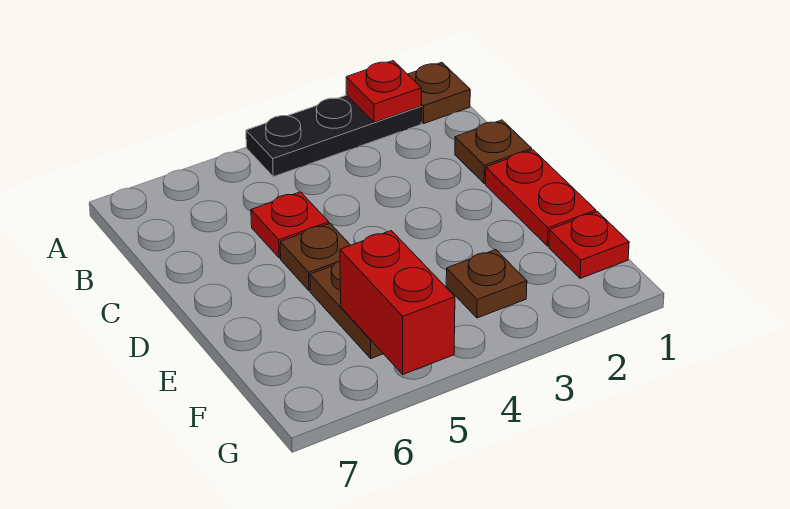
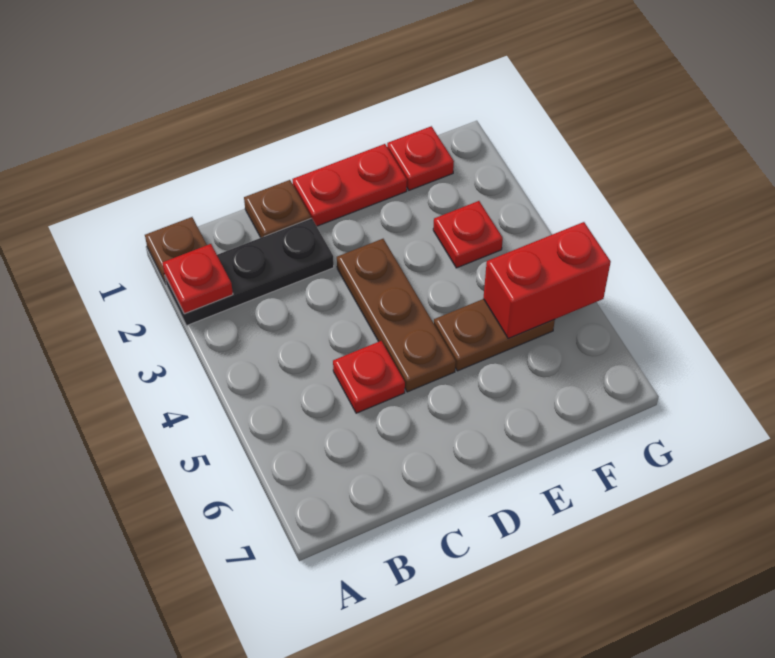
black 1x3 plate [246,95,421,177] -> black 1x3 plate turned to [165,218,334,326]
brown 1x1 plate [280,224,350,291] -> brown 1x3 plate [337,239,456,392]
brown 1x1 plate [446,250,527,318] -> red 1x1 plate [433,201,503,268]

